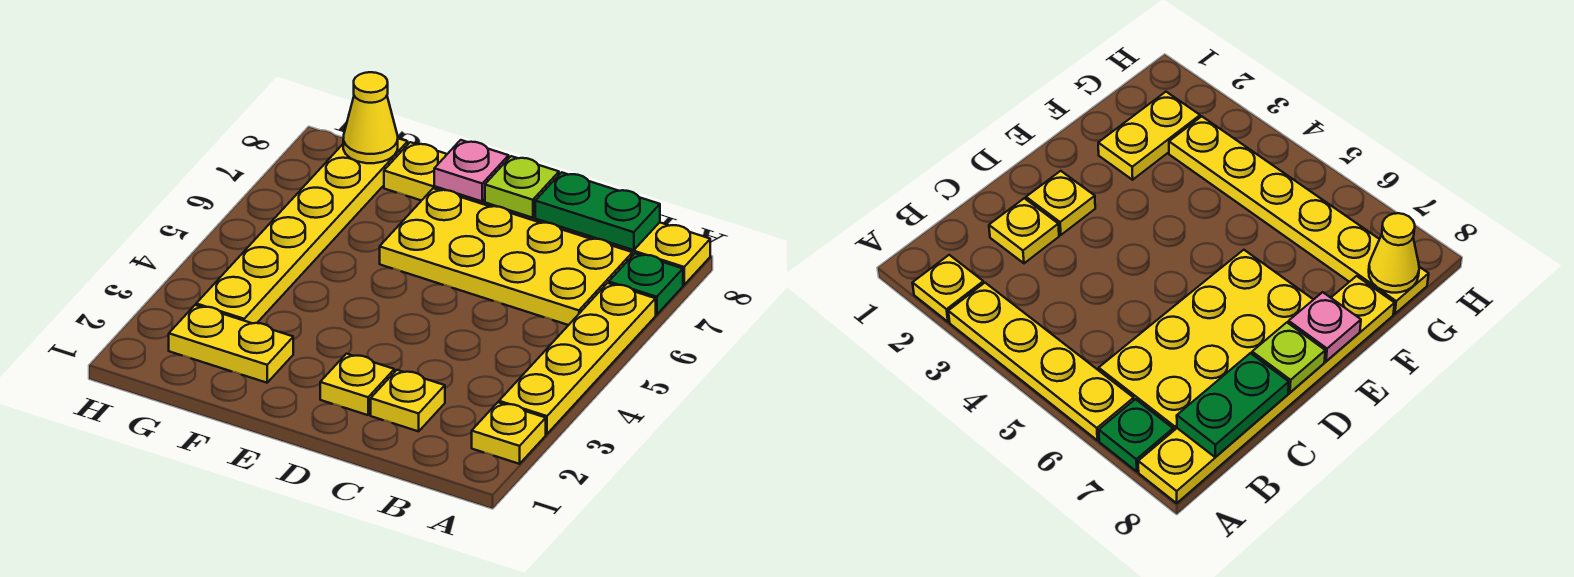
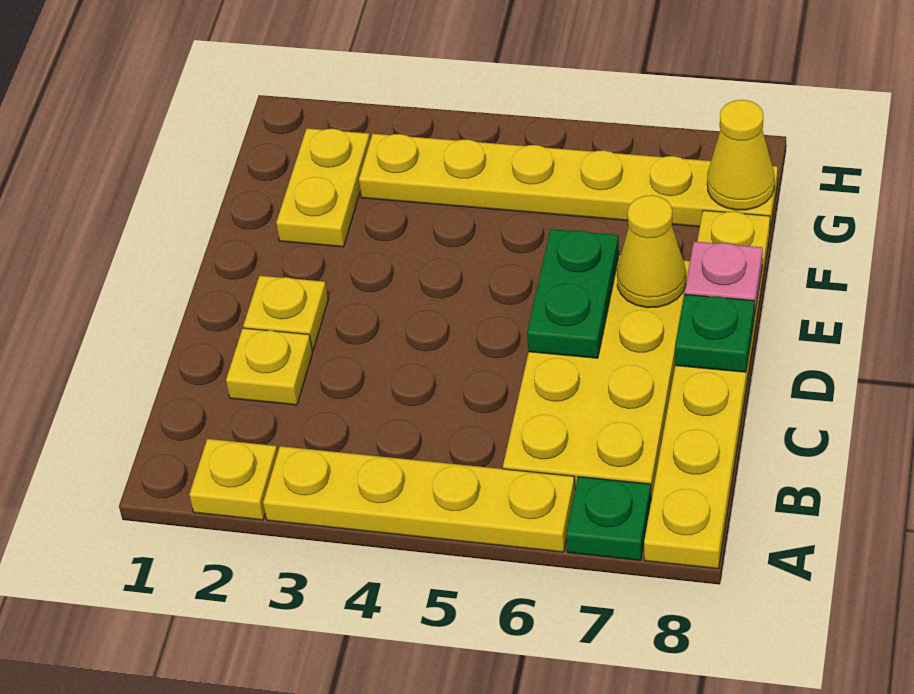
green 1x2 plate [535,172,660,250] -> green 1x2 plate moved to [527,229,619,358]
lime 1x1 plate [485,156,559,218] -> green 1x1 plate [675,294,754,372]
none -> yellow 1x1 cone [617,195,686,308]

